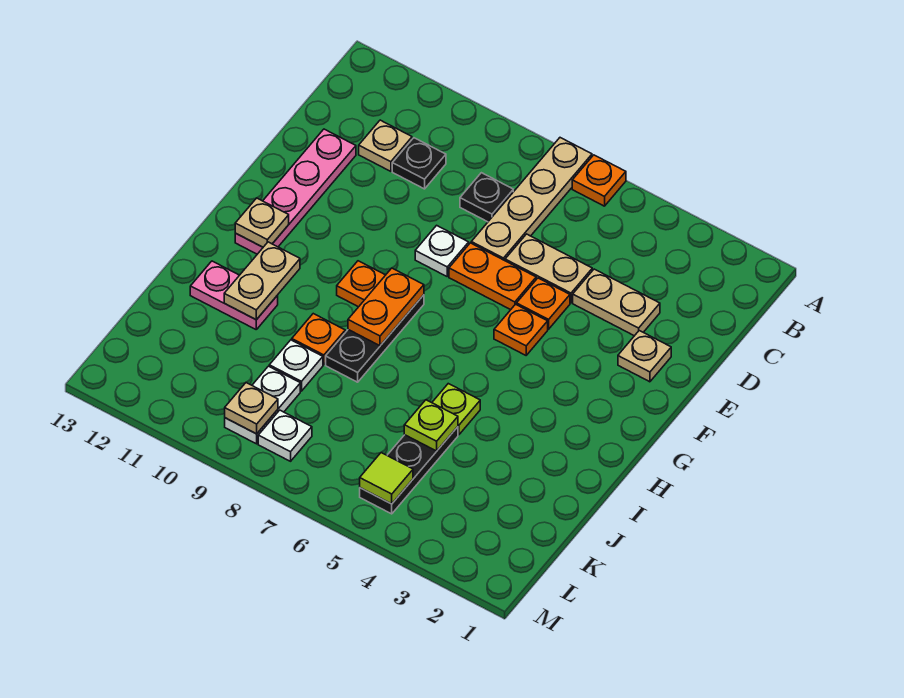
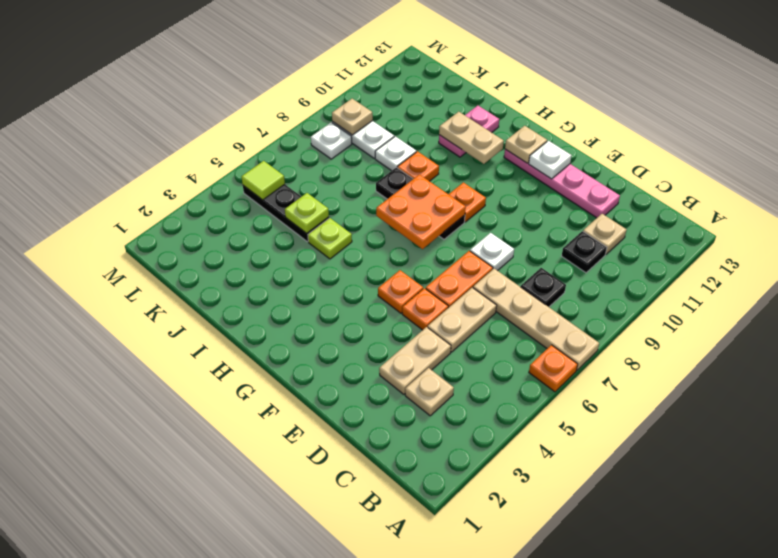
tan 1x1 plate [618,331,671,382] -> tan 1x1 plate moved to [405,368,454,416]
none -> white 1x1 plate [529,141,572,179]
orange 1x2 plate [348,268,424,346] -> orange 2x2 plate [376,175,466,249]

